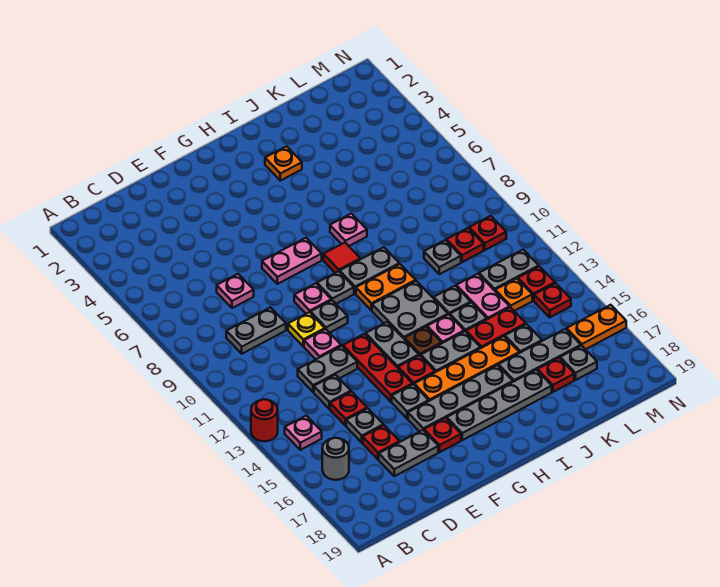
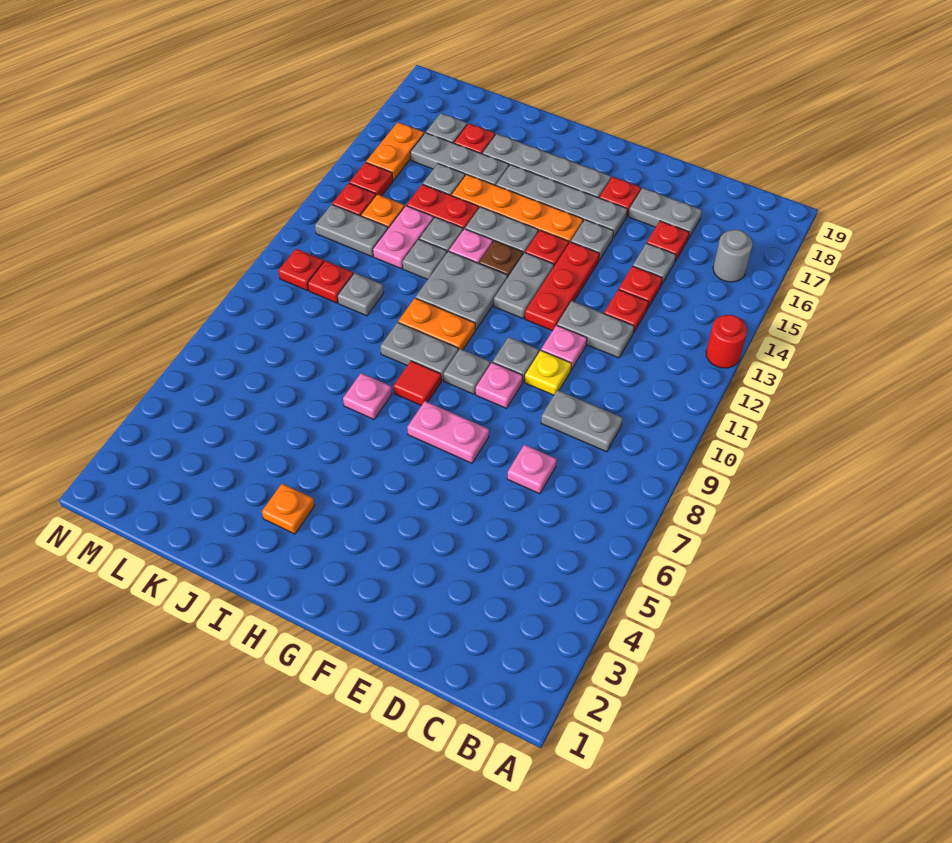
pink 1x1 plate [285,416,322,450] -> none
grey 1x1 plate [314,375,351,409] -> red 1x1 plate [604,289,648,333]
orange 1x2 plate [567,305,626,349] -> orange 1x2 plate turned to [366,122,424,180]

